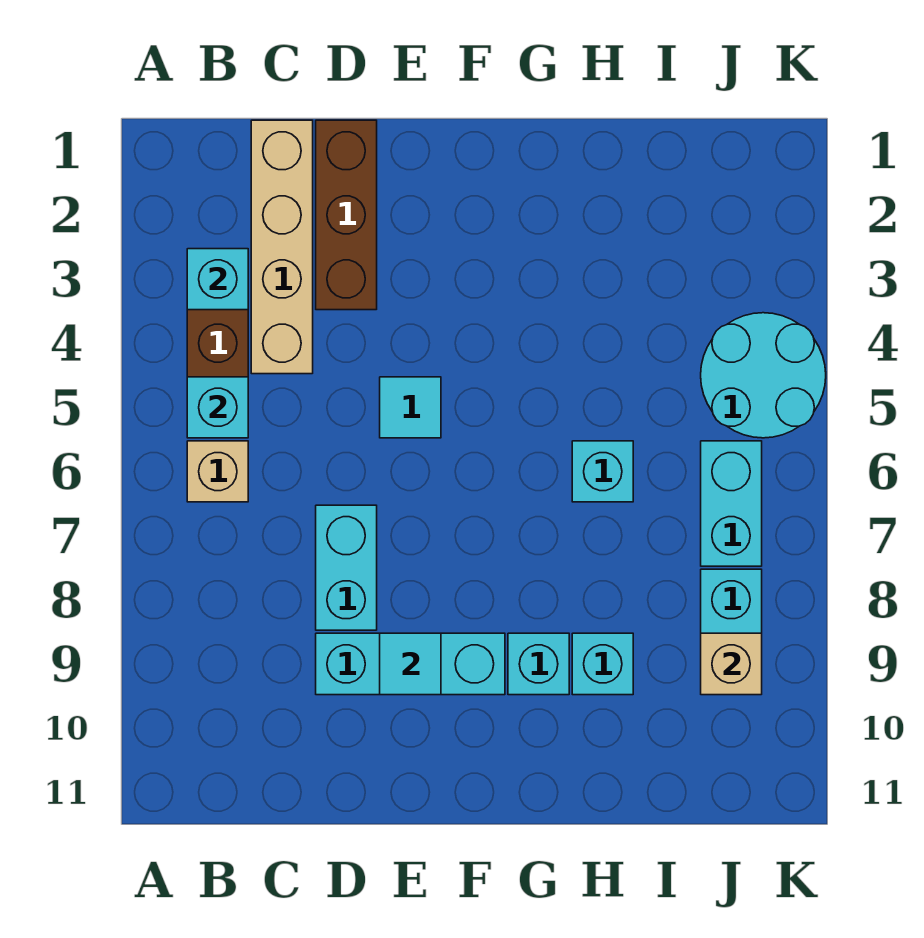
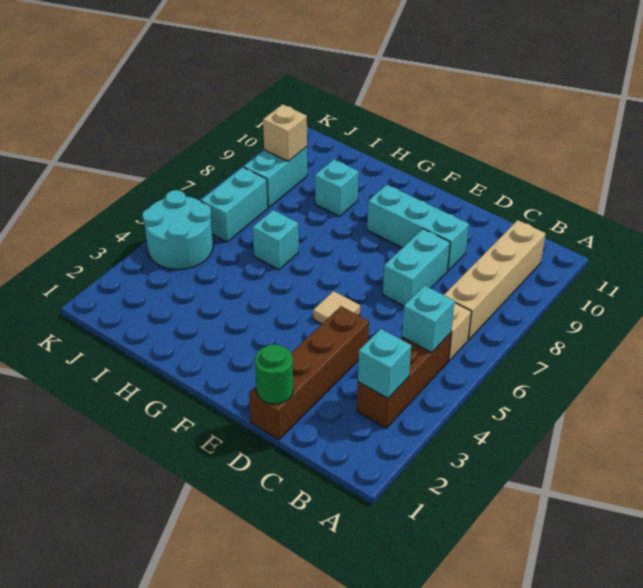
tan 1x4 brick [251,120,313,374] -> tan 1x4 brick moved to [444,220,546,340]
brown 1x3 brick [316,120,377,310] -> brown 1x4 brick [249,306,369,440]
none -> green 1x1 round brick [255,344,293,404]
cyan 1x1 tile [380,377,441,438] -> tan 1x1 tile [313,291,360,324]
cyan 1x1 tile [380,633,441,695] -> none
cyan 1x1 brick [508,633,569,695] -> none

